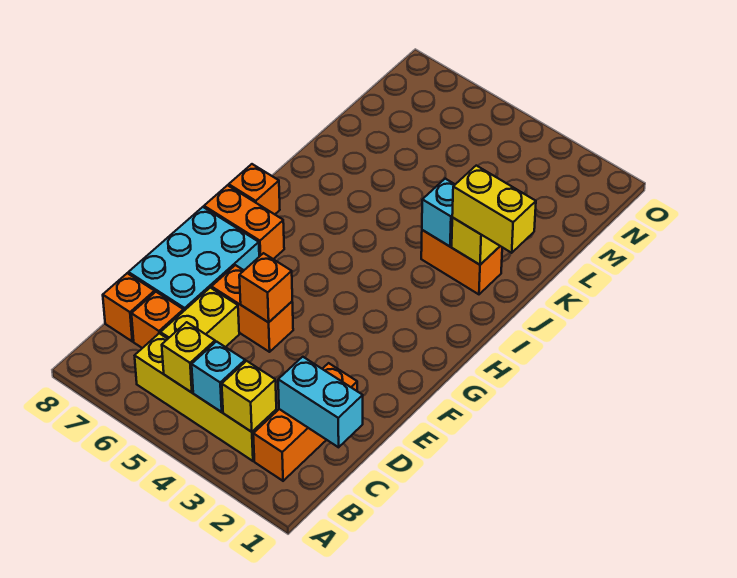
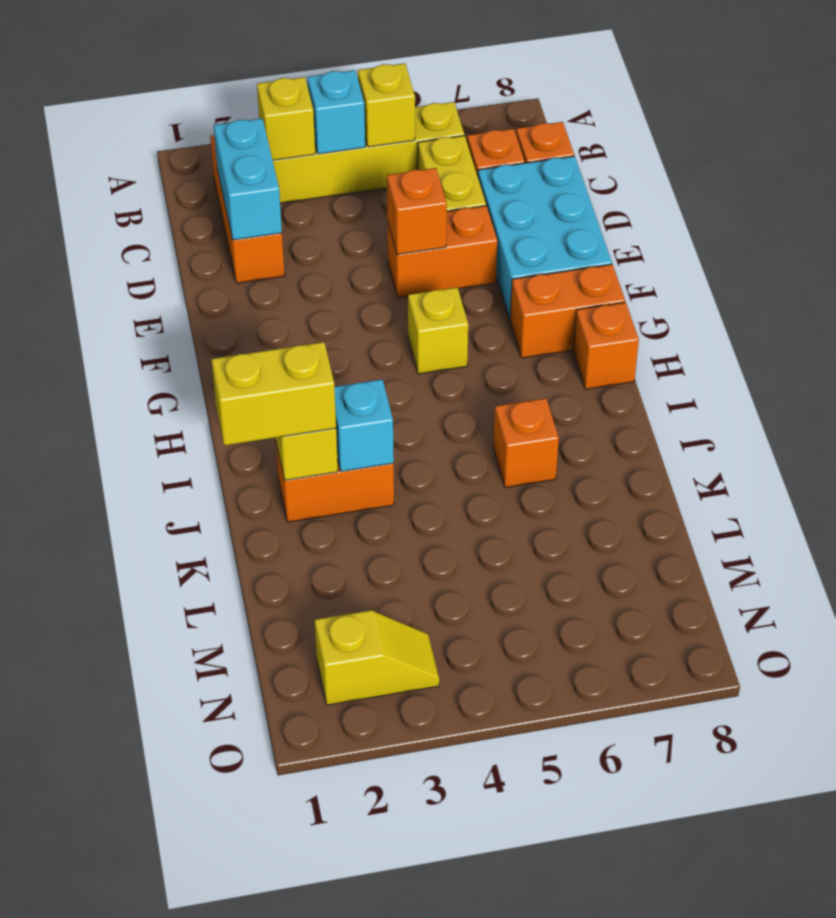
cyan 1x2 brick [278,357,363,447] -> cyan 1x2 brick turned to [214,118,282,240]
none -> yellow 1x1 brick [408,287,468,374]
none -> orange 1x1 brick [493,398,559,487]
none -> yellow 1x2 slope [315,610,439,705]

